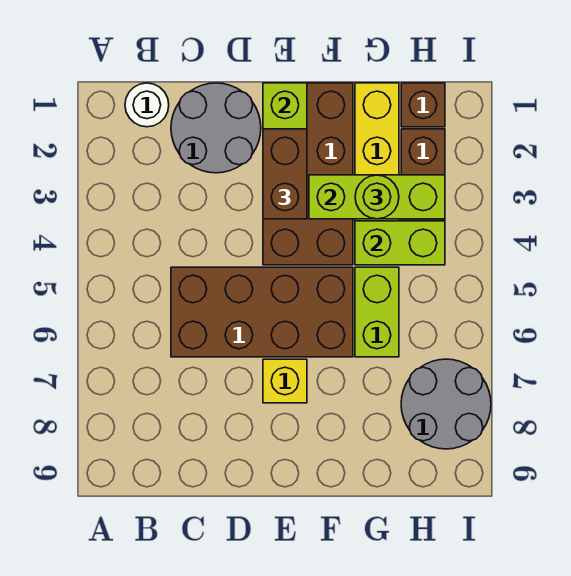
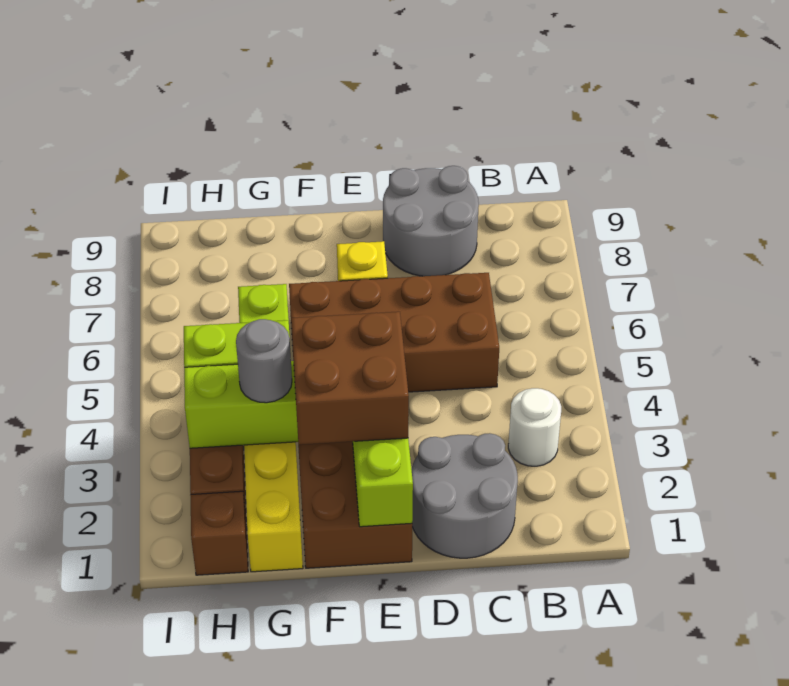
white 1x1 round brick [125,83,169,127] -> white 1x1 round brick moved to [508,388,561,466]
brown 1x2 brick [263,129,307,219] -> brown 2x2 brick [291,312,409,445]
lime 1x1 round brick [355,175,399,219] -> grey 1x1 round brick [236,319,292,403]
grey 2x2 round brick [401,359,491,449] -> grey 2x2 round brick moved to [383,166,479,276]

